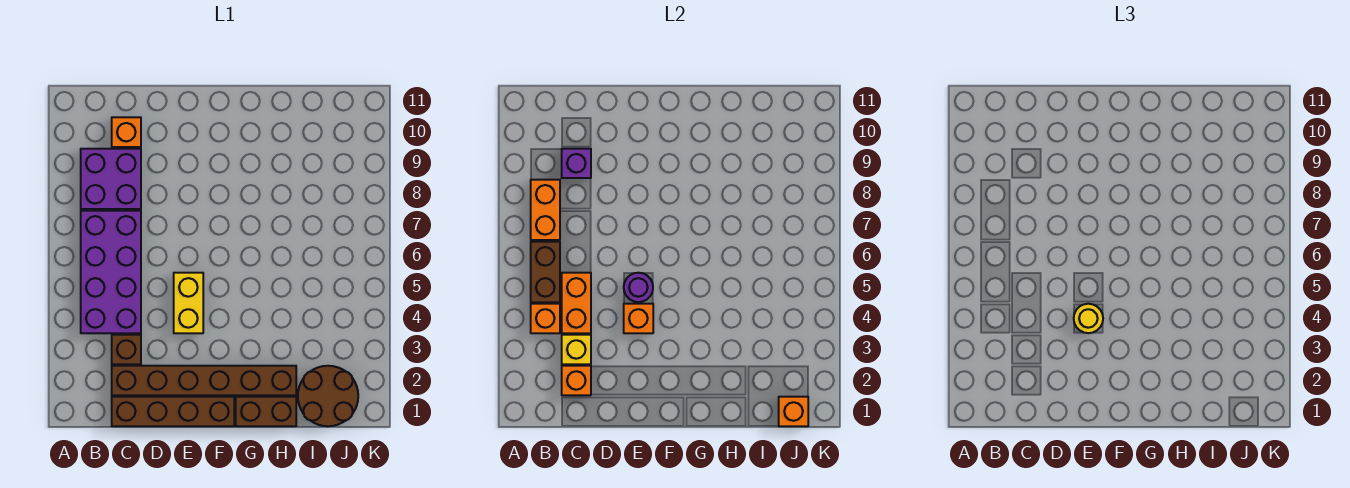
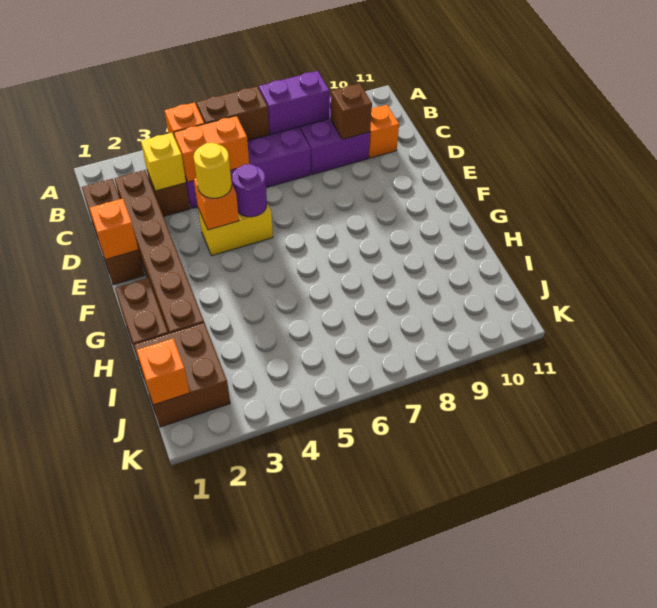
orange 1x2 brick [531,180,560,240] -> purple 1x2 brick [259,71,329,134]
brown 1x4 brick [112,397,234,426] -> brown 1x3 brick [82,179,144,285]
orange 1x1 brick [562,366,591,395] -> orange 1x1 brick moved to [90,199,138,259]
purple 1x1 brick [562,149,591,178] -> brown 1x1 brick [331,83,372,139]
brown 2x2 round brick [298,366,358,426] -> brown 2x2 brick [134,323,230,427]

